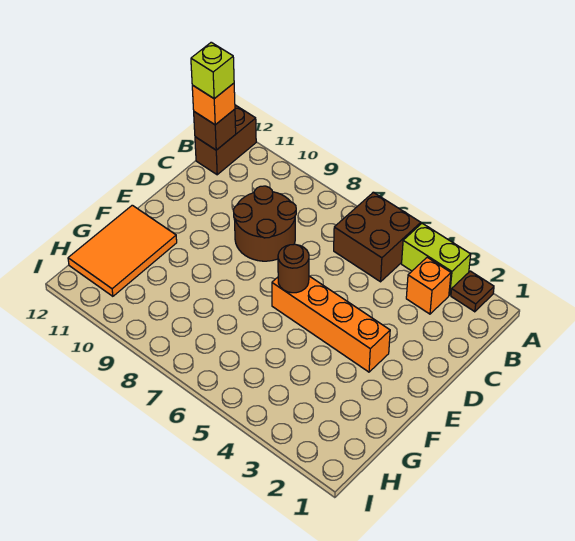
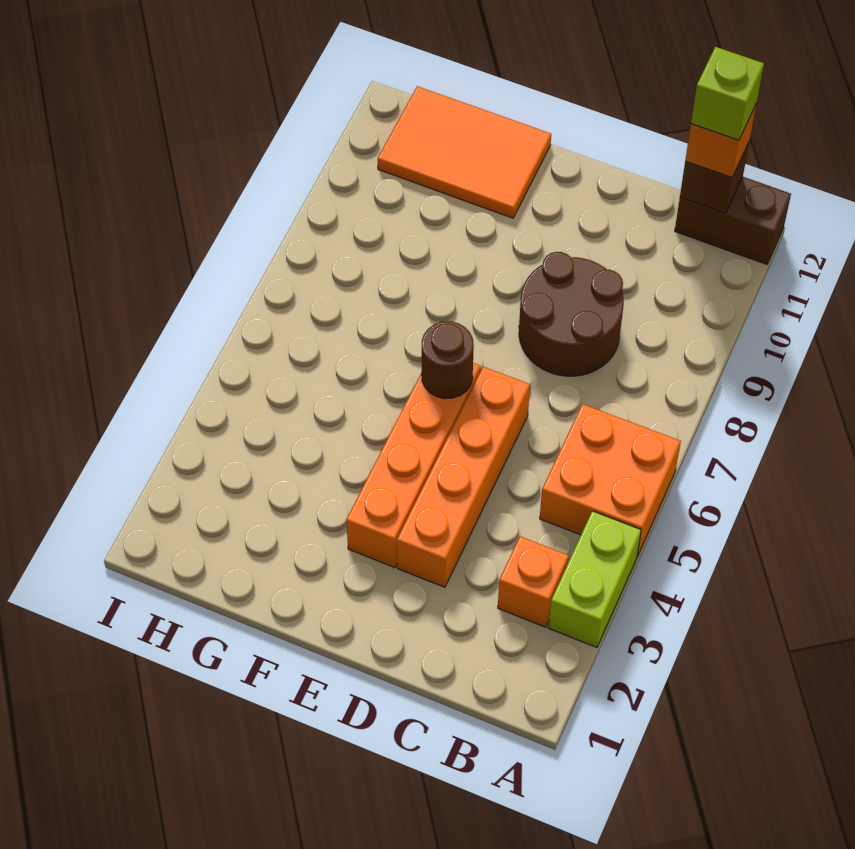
brown 1x1 plate [451,271,494,312] -> none
brown 2x2 brick [334,192,421,282] -> orange 2x2 brick [540,404,681,557]
none -> orange 1x4 brick [397,367,530,587]

